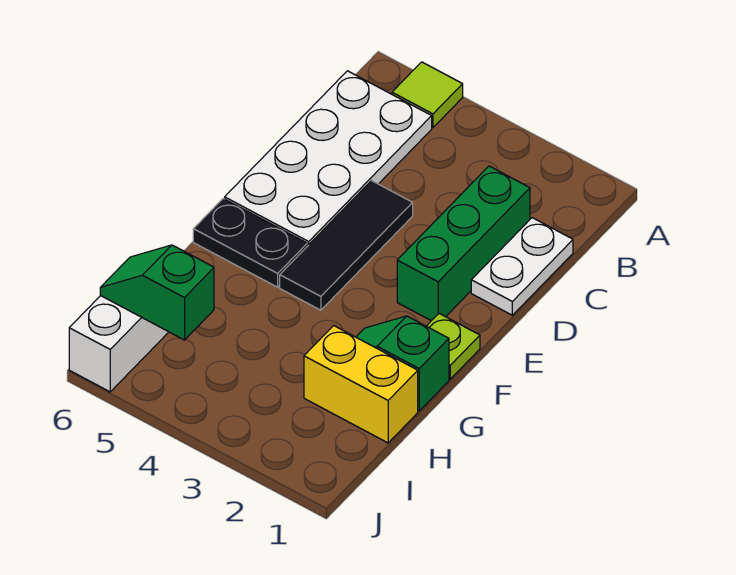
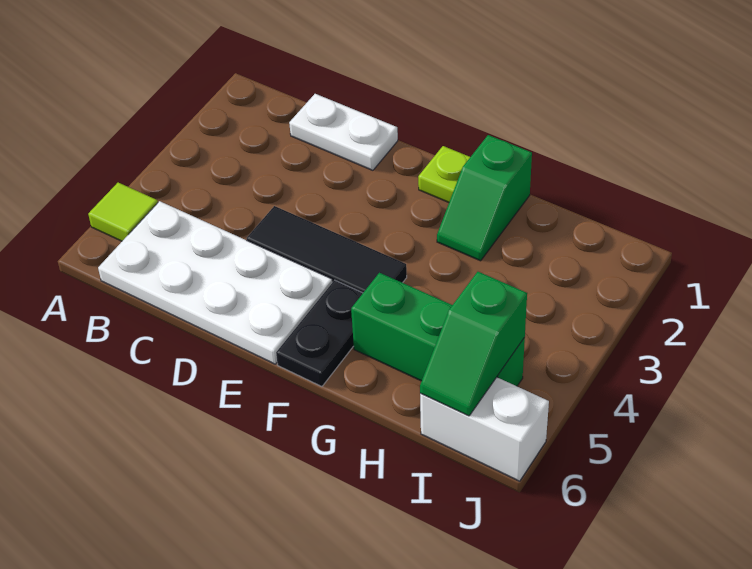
green 1x3 brick [397,166,530,321] -> green 1x3 brick moved to [351,273,525,386]
yellow 1x2 brick [304,326,418,443] -> none

